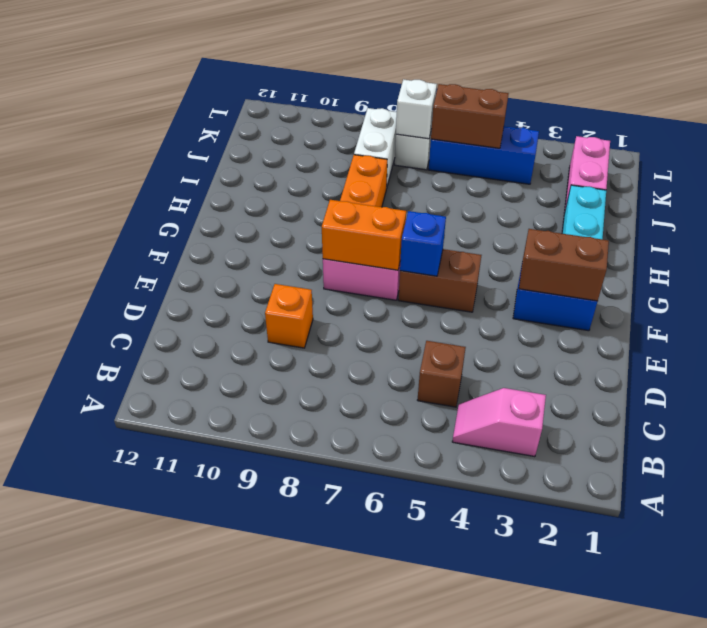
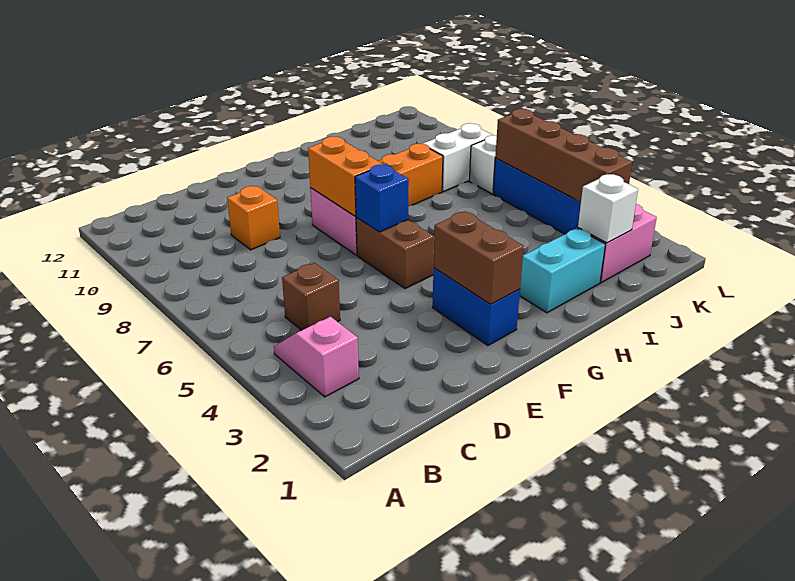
brown 1x2 brick [431,84,509,148] -> brown 1x4 brick [495,109,632,202]
white 1x1 brick [396,79,437,139] -> white 1x1 brick moved to [578,174,638,243]

